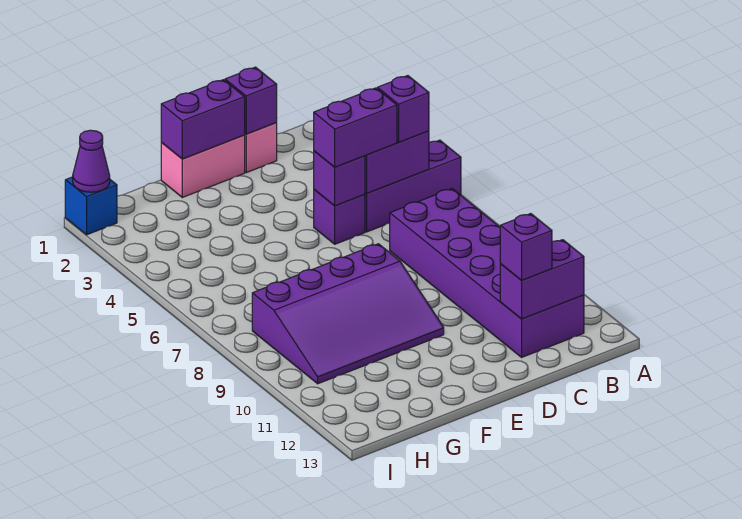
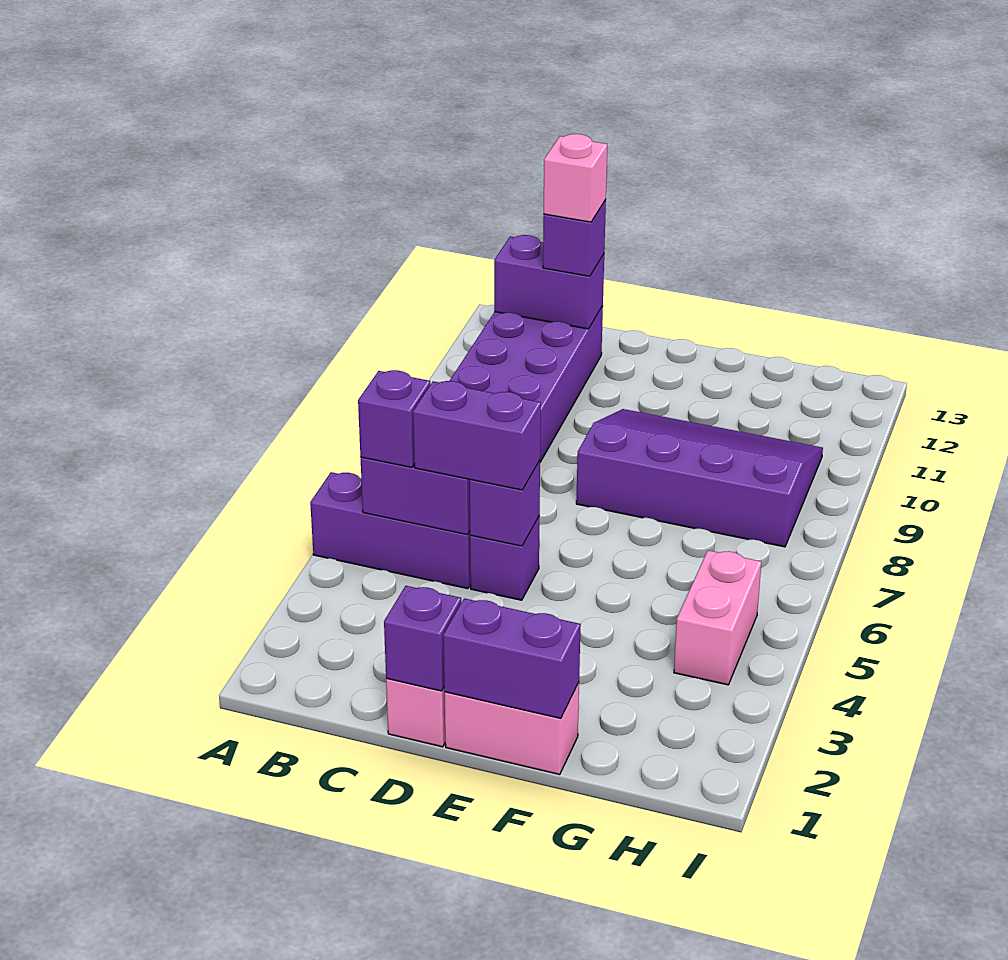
none -> pink 1x1 brick [544,134,607,222]
none -> pink 1x2 brick [674,550,761,685]
blue 1x1 brick [65,177,117,235] -> none
purple 1x1 cone [73,130,110,192] -> none

